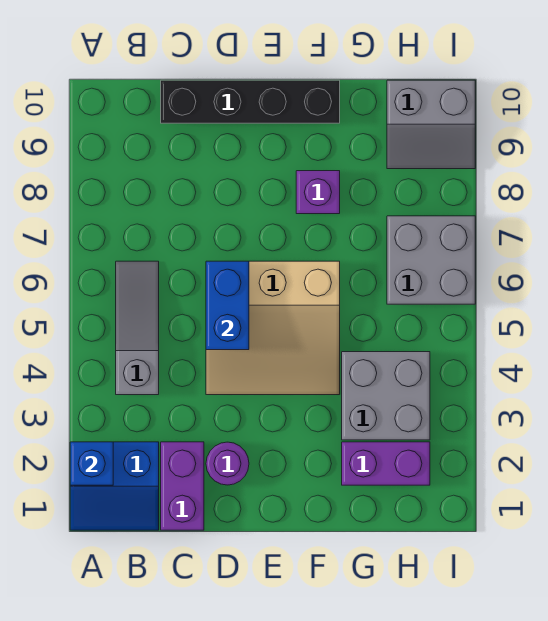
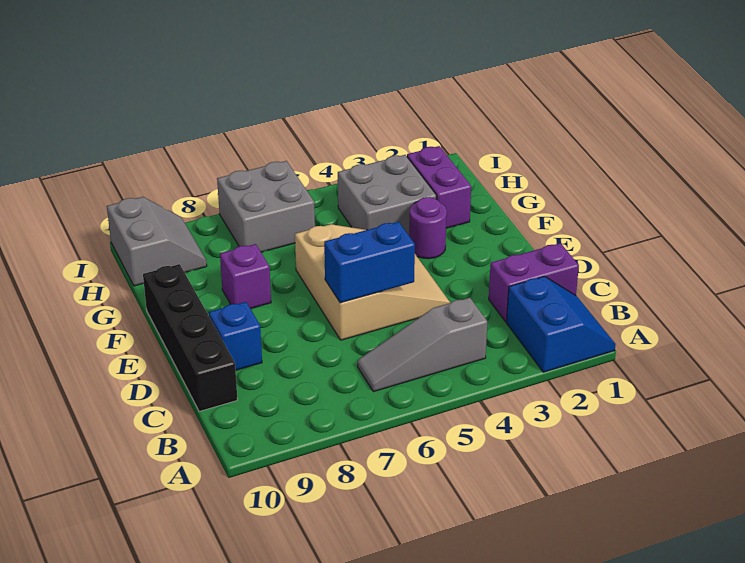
blue 1x1 brick [70,442,113,485] -> blue 1x1 brick moved to [209,302,262,370]
purple 1x1 round brick [206,442,249,485] -> purple 1x1 round brick moved to [409,197,447,259]

